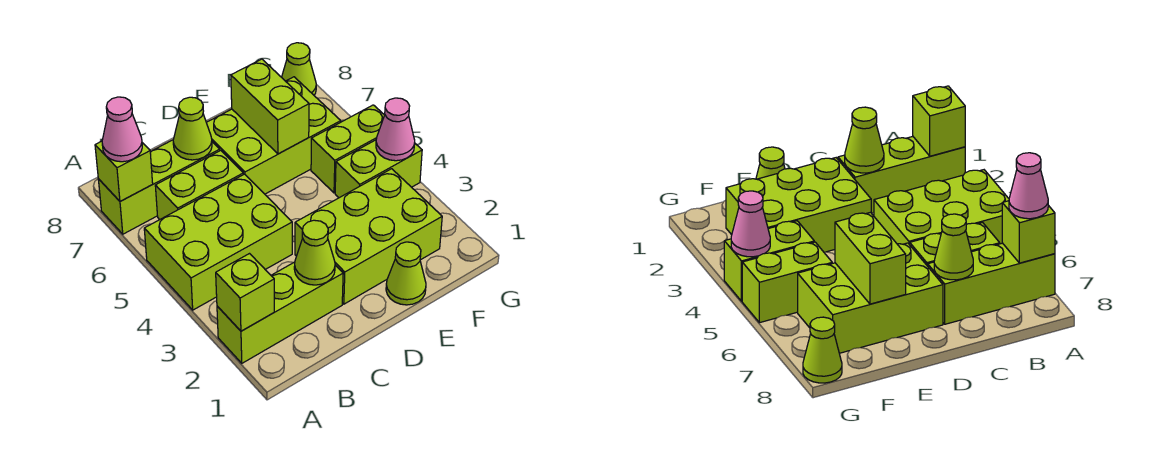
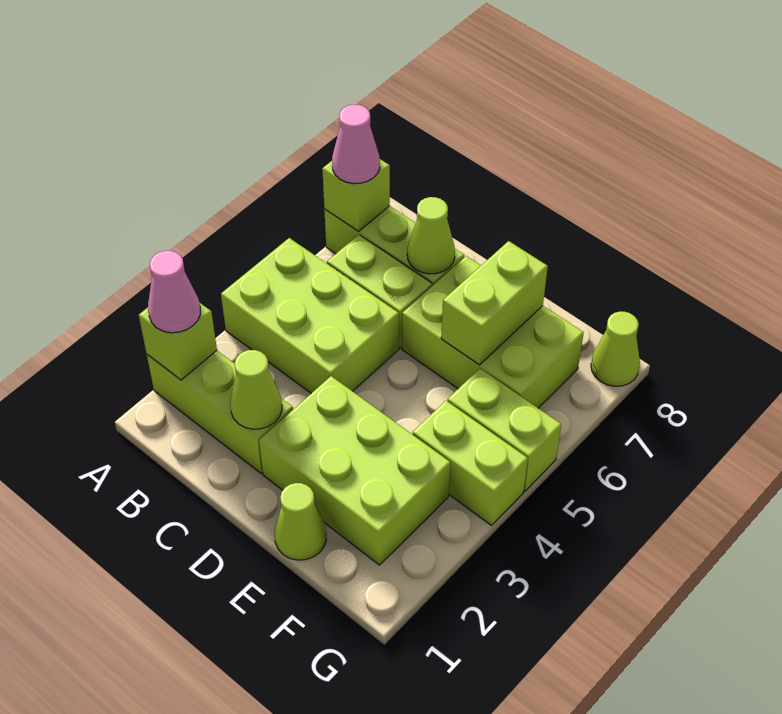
pink 1x1 cone [376,98,415,161] -> pink 1x1 cone moved to [148,251,200,333]

